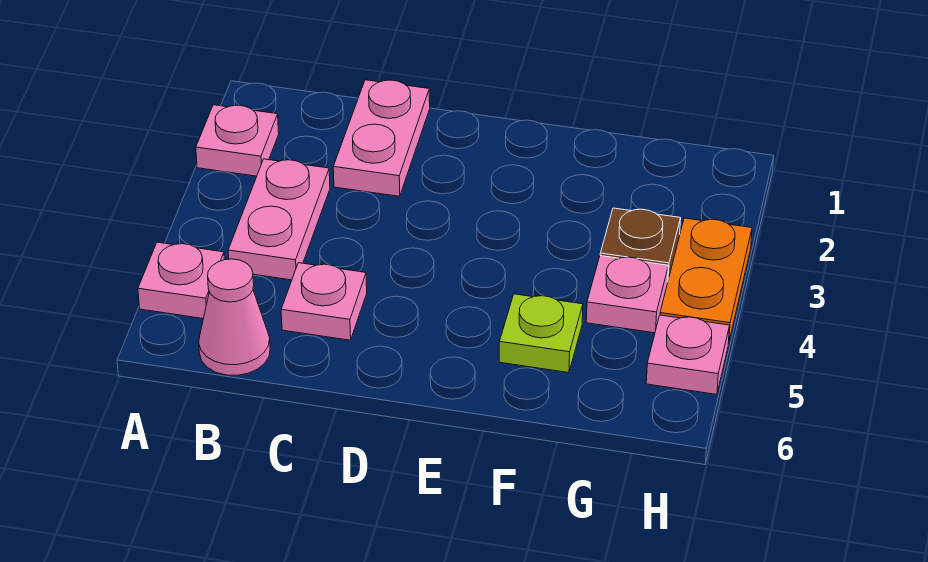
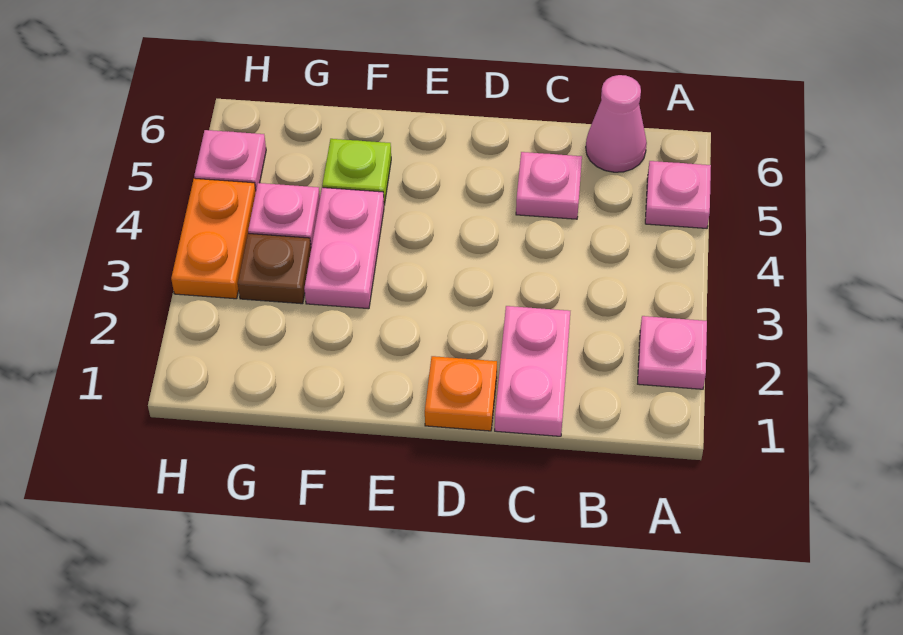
pink 1x2 plate [228,159,330,280] -> pink 1x2 plate moved to [304,188,384,309]
none -> orange 1x1 plate [425,356,497,431]

